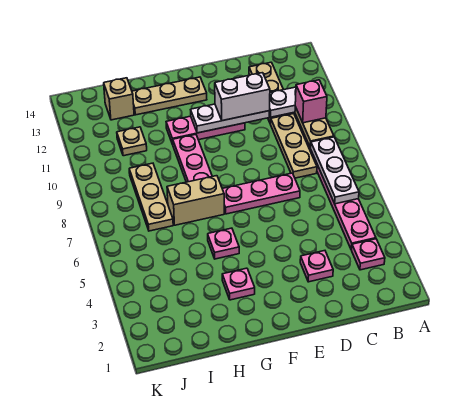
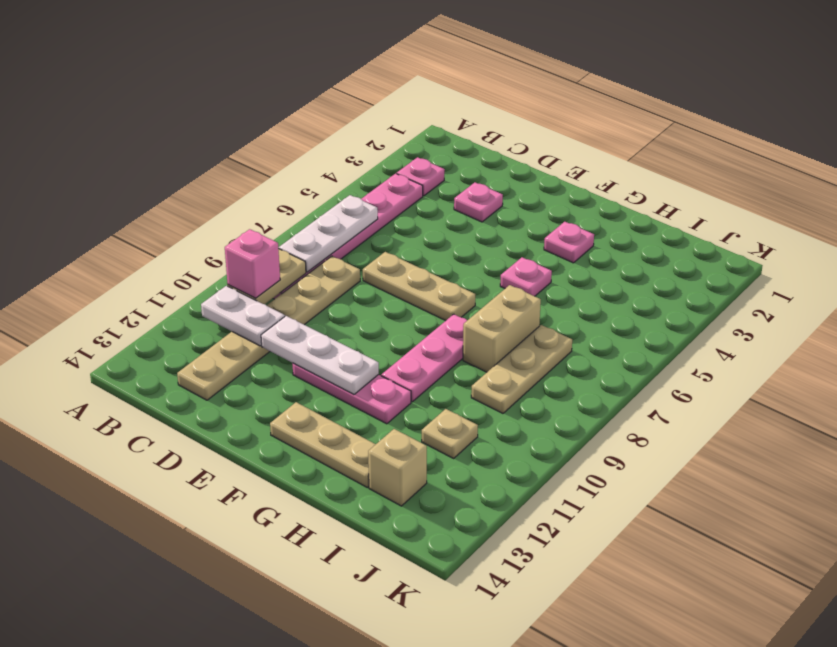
pink 1x3 plate [222,173,300,214] -> tan 1x3 plate [363,252,475,321]
white 1x2 brick [215,73,270,121] -> none
tan 1x2 brick [167,176,224,225] -> tan 1x2 brick turned to [463,285,541,372]

